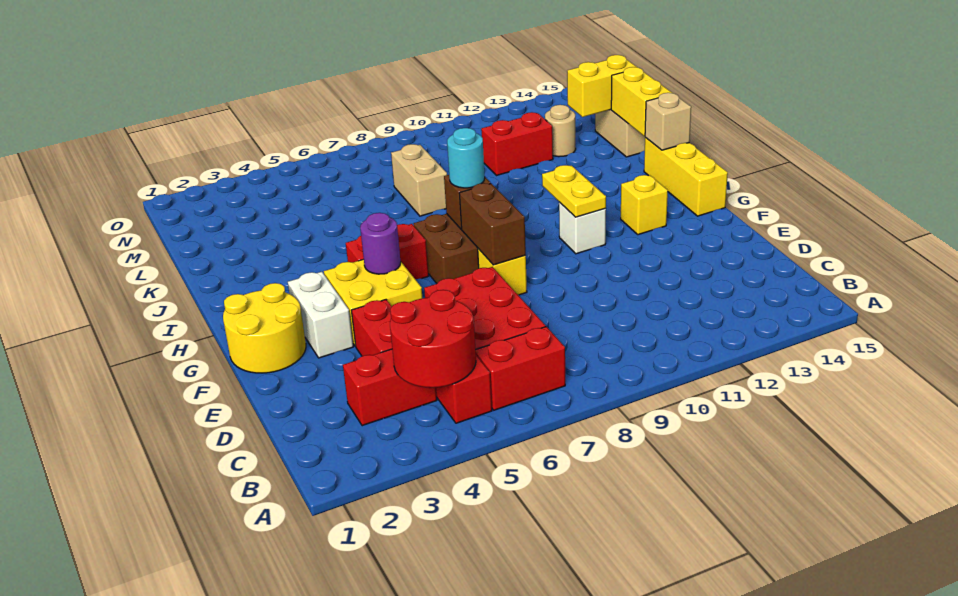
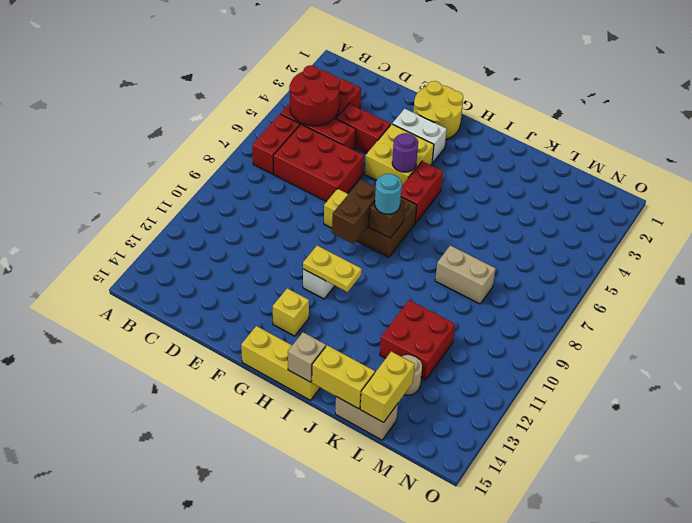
brown 1x2 brick [459,183,526,265] -> brown 1x2 brick turned to [332,180,376,244]
red 1x2 brick [481,112,553,175] -> red 2x2 brick [380,300,455,380]

